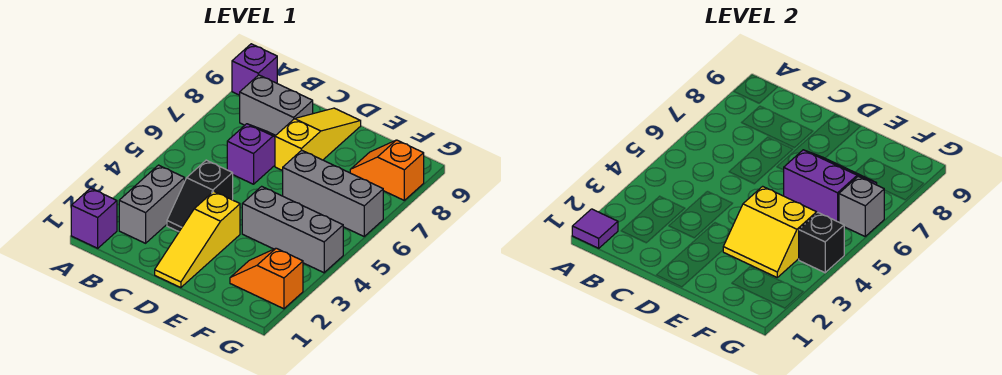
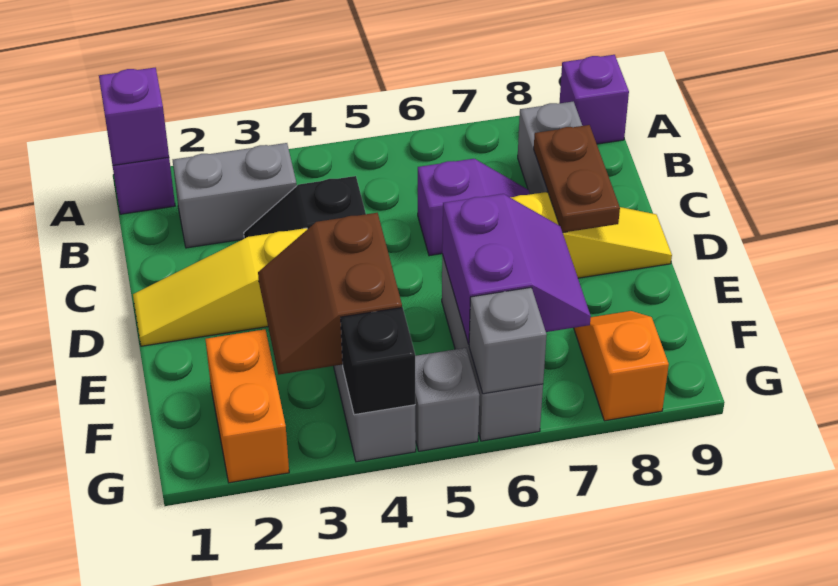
purple 1x1 tile [572,209,618,248] -> purple 1x1 brick [99,68,169,165]
none -> brown 1x2 plate [534,125,620,233]
yellow 2x2 slope [723,186,817,277] -> brown 2x2 slope [258,213,402,375]
orange 1x2 slope [230,248,303,309] -> orange 1x2 brick [205,329,289,483]
none -> grey 1x1 brick [415,348,480,451]

